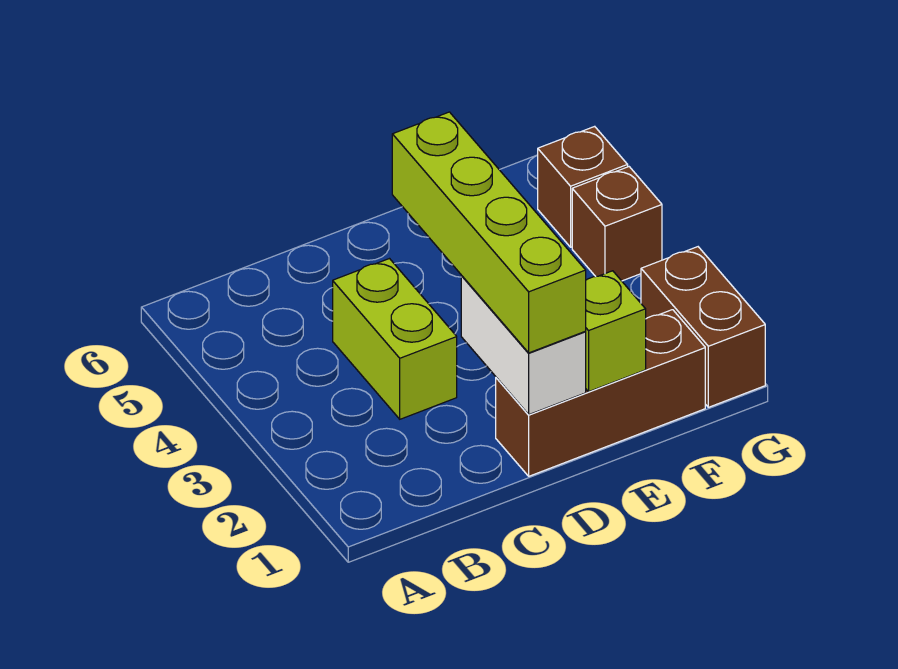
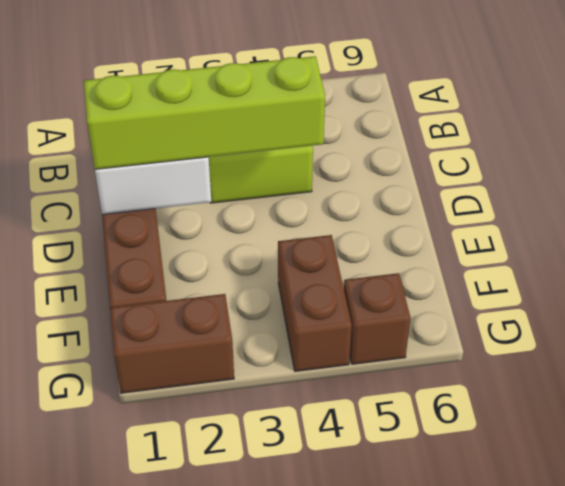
lime 1x1 brick [585,271,646,391] -> none
brown 1x1 brick [572,167,662,281] -> brown 1x2 brick [278,235,352,371]

